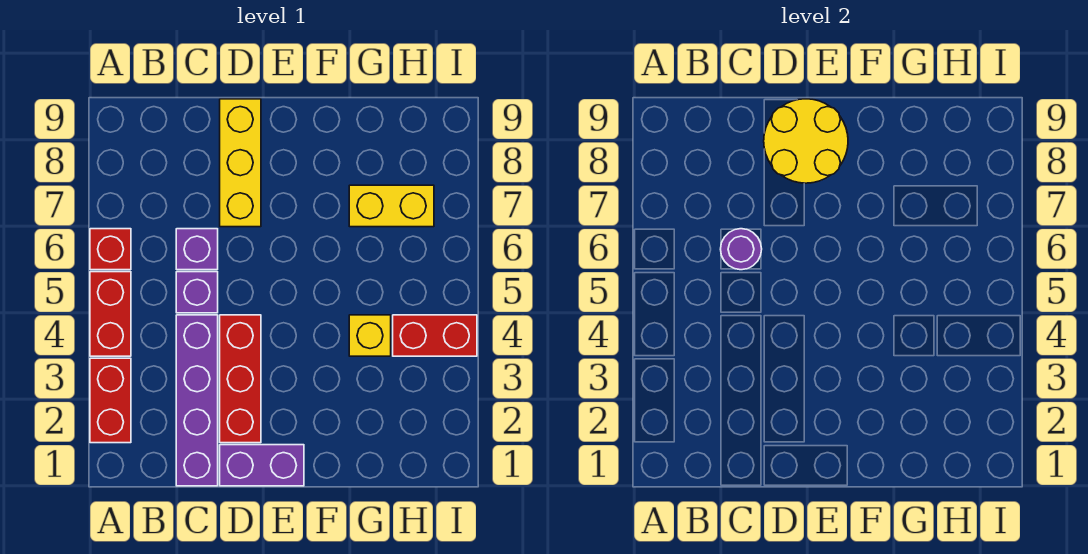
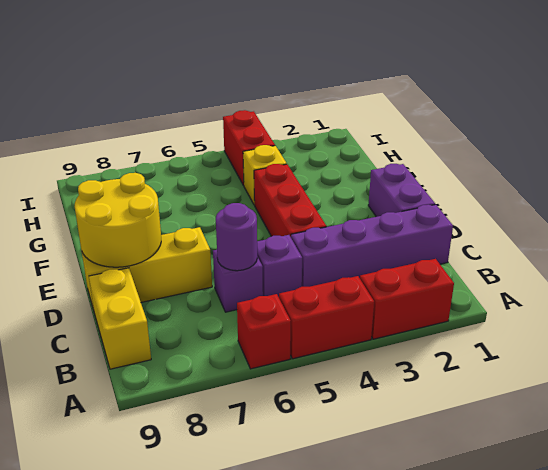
red 1x3 brick [220,315,261,443] -> red 1x3 brick turned to [254,164,326,237]
yellow 1x2 brick [349,185,434,227] -> yellow 1x2 brick moved to [89,268,151,369]

